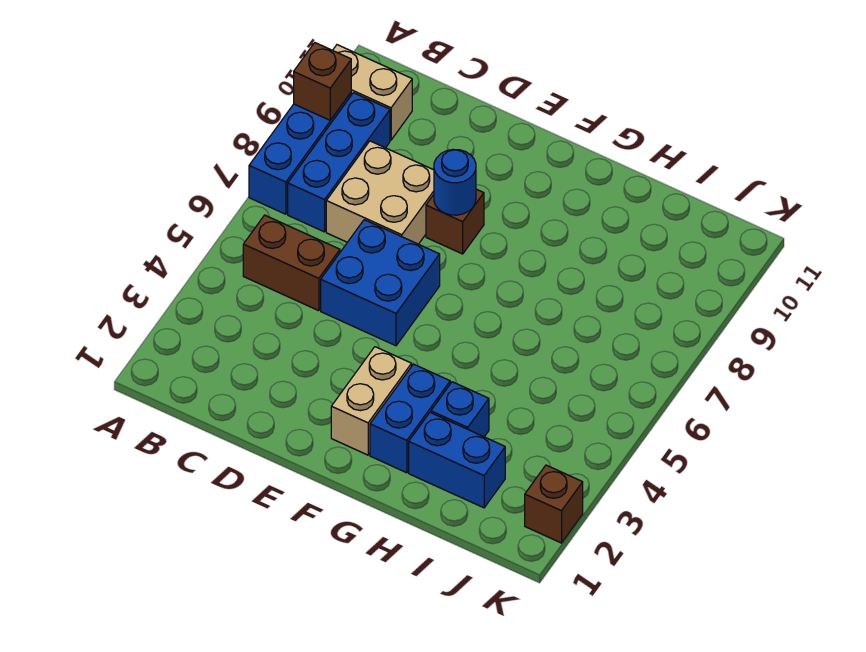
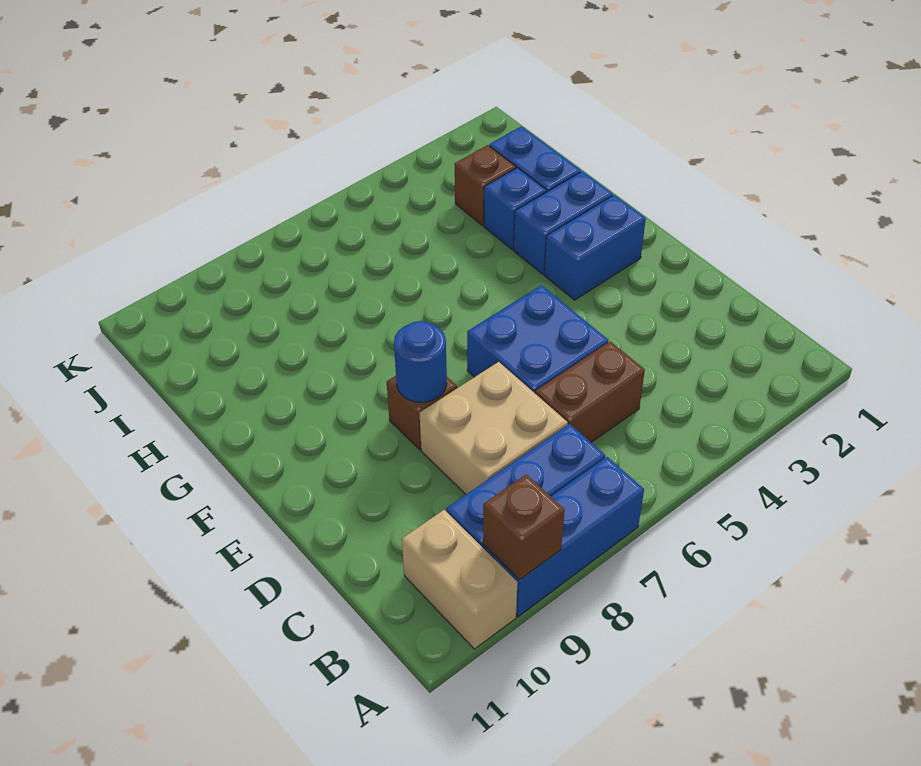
brown 1x2 brick [243,215,340,311] -> brown 1x2 brick turned to [535,341,645,442]
tan 1x2 brick [331,347,412,455] -> blue 1x2 brick [544,195,646,300]
brown 1x1 brick [525,465,583,543] -> brown 1x1 brick moved to [455,145,516,226]

